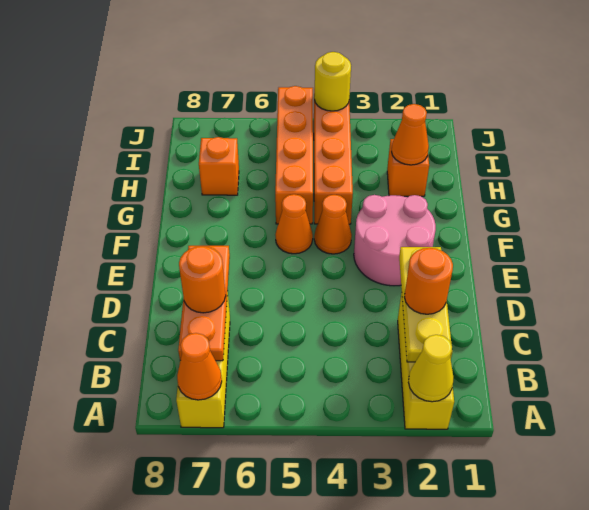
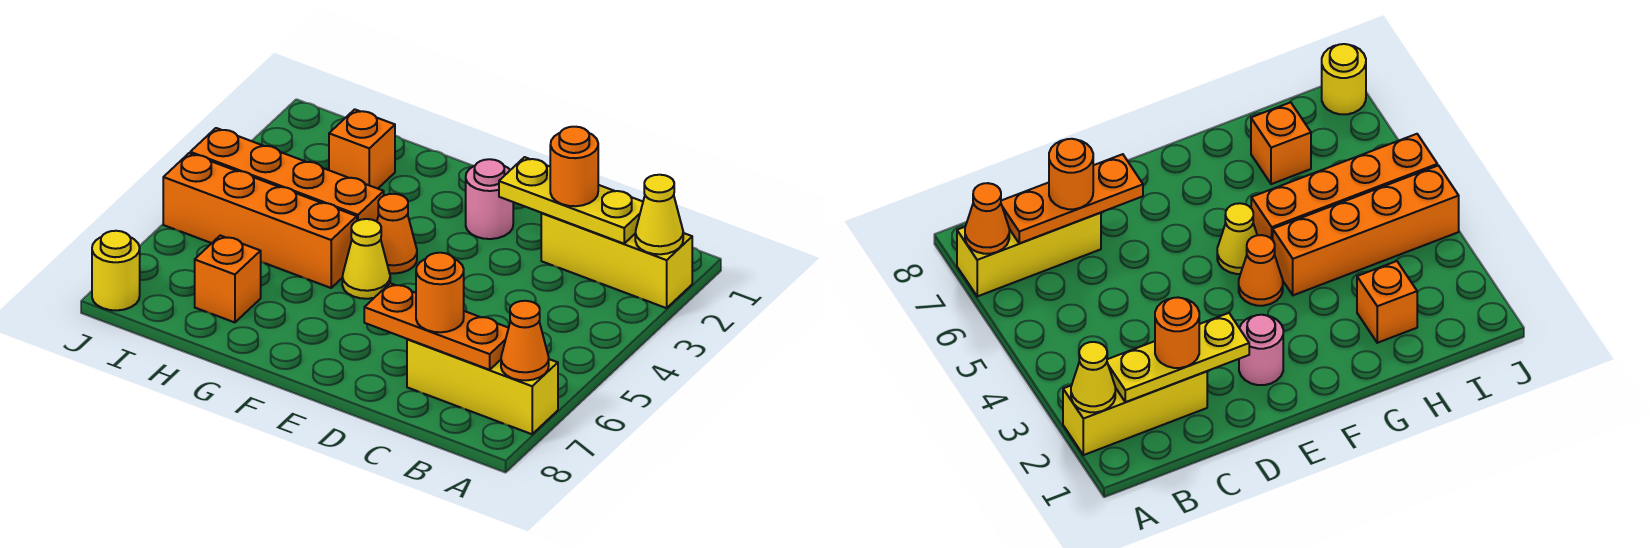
pink 2x2 round brick [354,195,436,286] -> pink 1x1 round brick [466,159,513,239]
orange 1x1 cone [275,194,313,254] -> yellow 1x1 cone [342,219,390,299]
orange 1x1 cone [391,104,429,165] -> none
yellow 1x1 round brick [314,52,351,111] -> yellow 1x1 round brick moved to [92,231,140,310]

